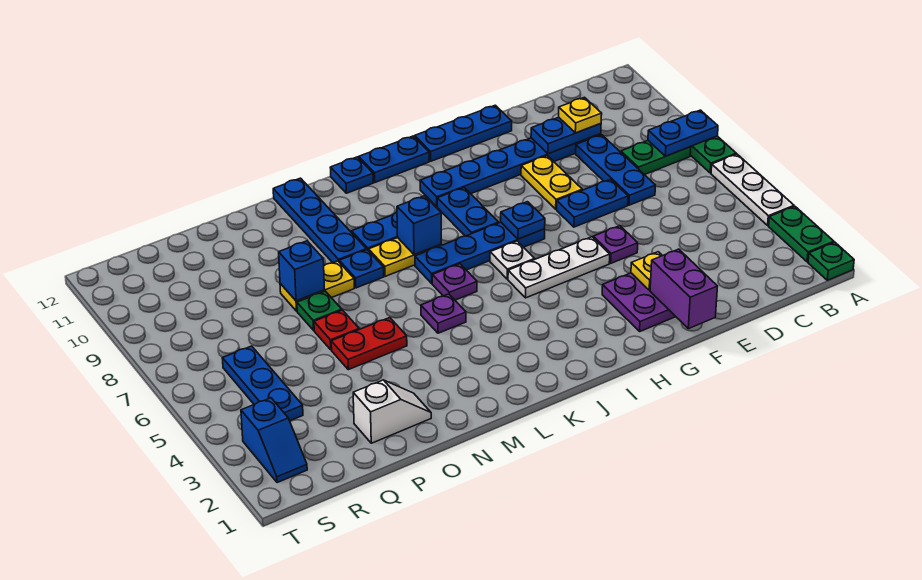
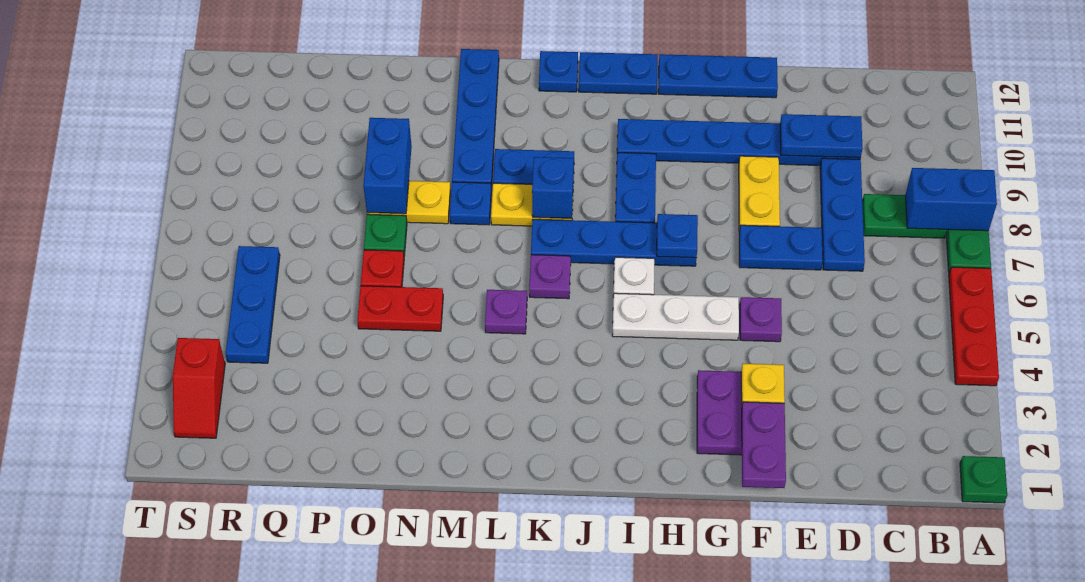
green 1x2 plate [769,206,834,262] -> none
white 1x3 plate [711,154,794,225] -> red 1x3 plate [949,267,999,386]
blue 1x2 plate [648,110,718,156] -> blue 1x2 brick [906,168,997,231]
yellow 1x1 plate [559,97,602,133] -> none
purple 1x2 brick [650,249,718,329] -> purple 1x2 plate [742,402,786,488]
white 1x2 slope [353,380,431,443] -> none
blue 1x1 brick [279,241,325,301] -> blue 1x2 brick [363,118,412,214]
blue 1x2 slope [241,398,307,483] -> red 1x2 slope [173,338,225,438]

